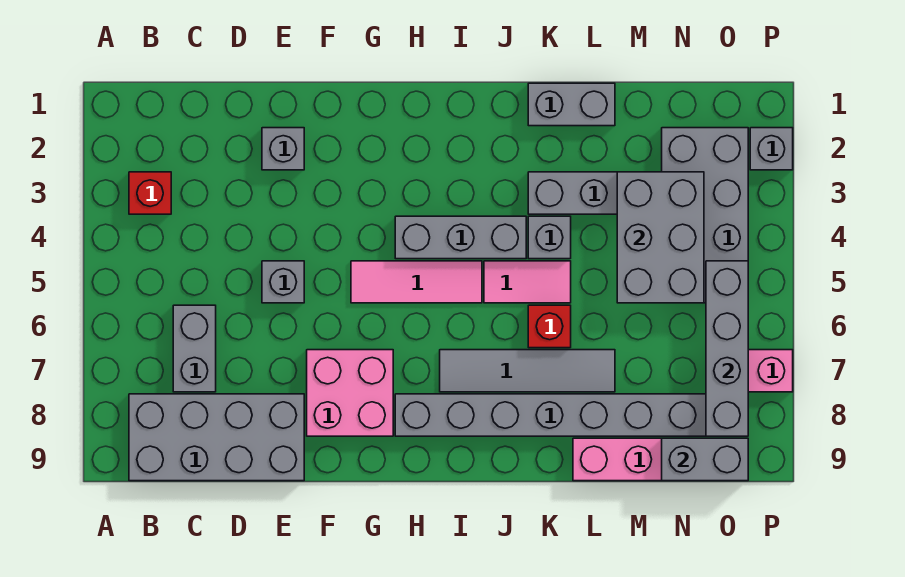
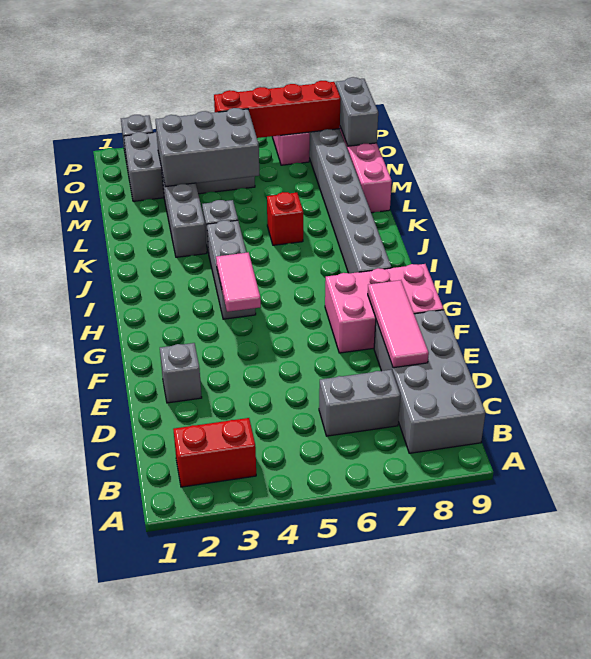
red 1x1 brick [129,172,171,214] -> red 1x2 brick [173,418,256,487]
grey 1x1 brick [262,261,304,303] -> none
pink 2x2 brick [307,350,393,436] -> pink 2x3 brick [325,264,444,353]
pink 1x3 tile [351,261,482,303] -> pink 1x3 tile moved to [368,280,429,368]
grey 1x4 tile [440,350,615,392] -> none
pink 1x2 tile [484,261,571,303] -> pink 1x2 tile moved to [216,252,261,312]
grey 1x2 brick [528,83,615,126] -> none
grey 1x4 brick [706,261,748,436] -> red 1x4 brick [214,81,341,138]

